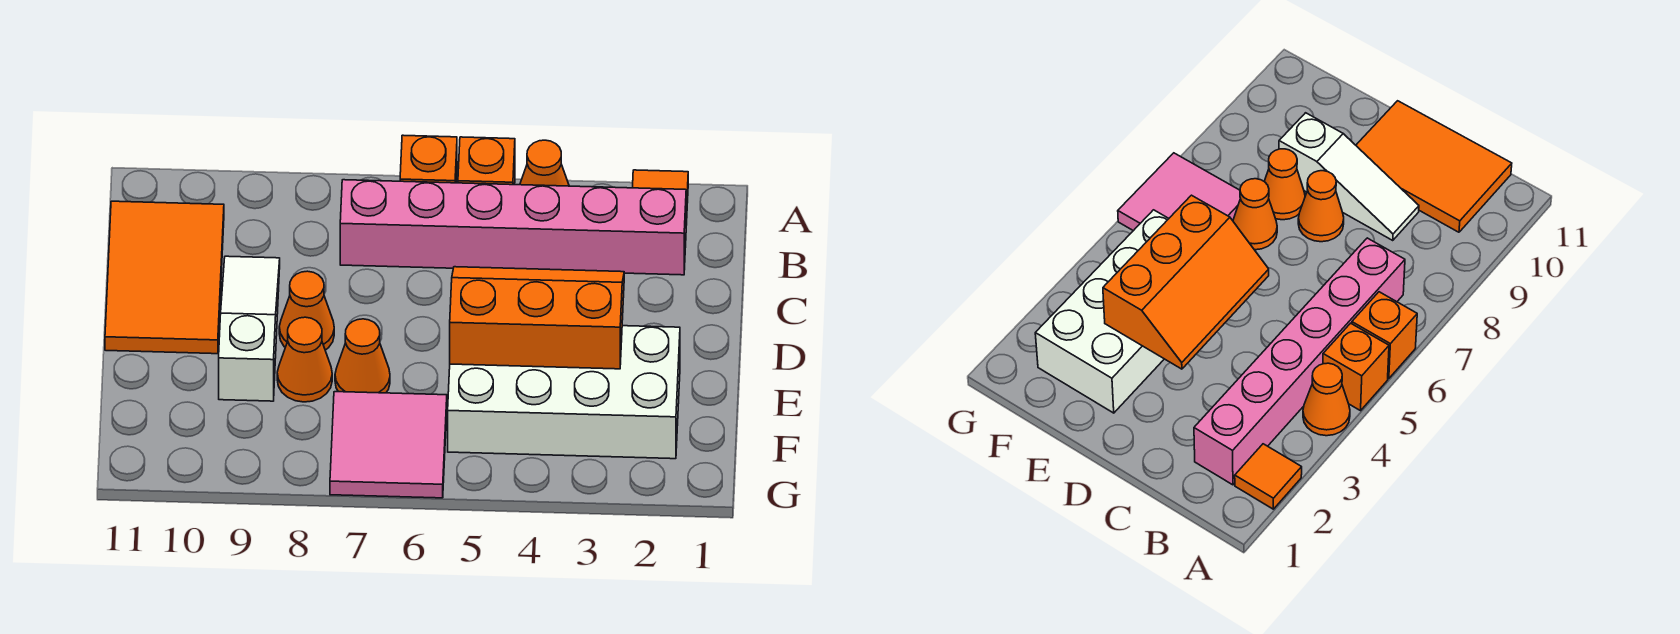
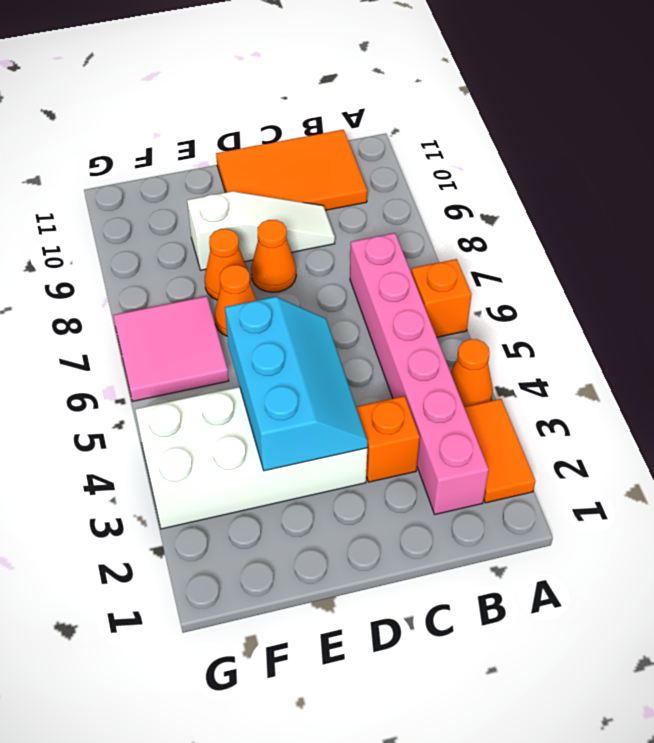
orange 1x1 tile [633,170,688,225] -> orange 1x2 tile [464,399,535,503]
orange 1x1 brick [458,137,515,185] -> orange 1x1 brick moved to [356,396,420,482]
orange 2x3 slope [450,267,624,369] -> cyan 2x3 slope [225,297,368,471]
white 2x4 brick [448,326,680,459] -> white 2x4 brick turned to [135,387,367,529]

